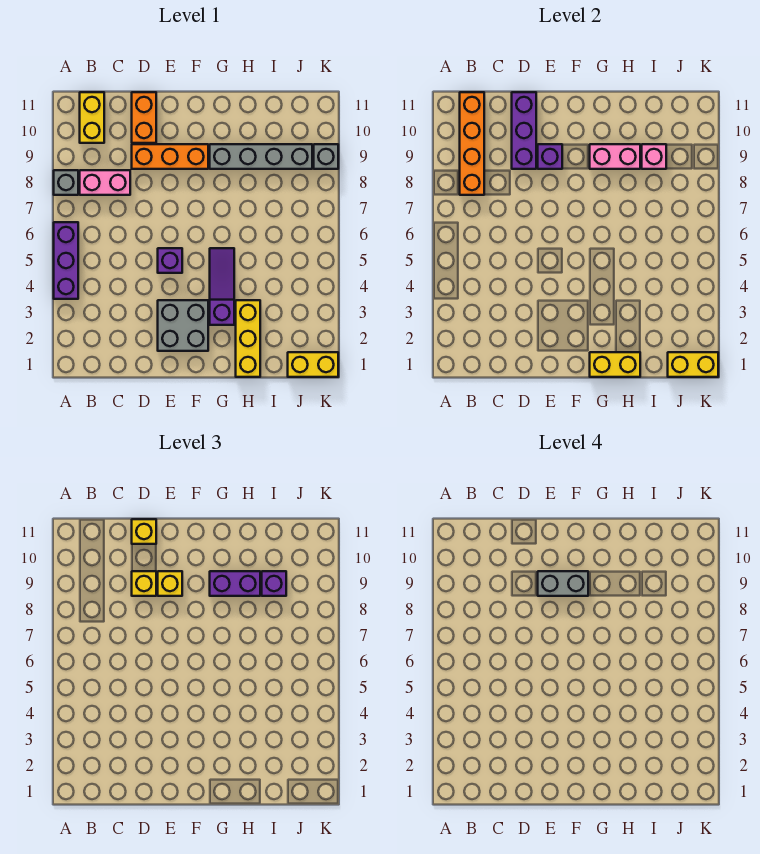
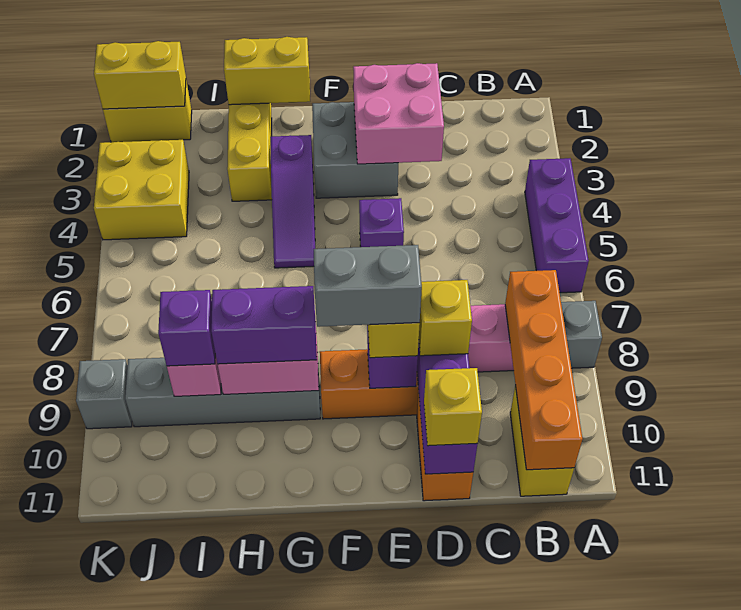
none -> pink 2x2 brick [353,63,444,164]
none -> yellow 2x2 brick [94,140,189,240]

